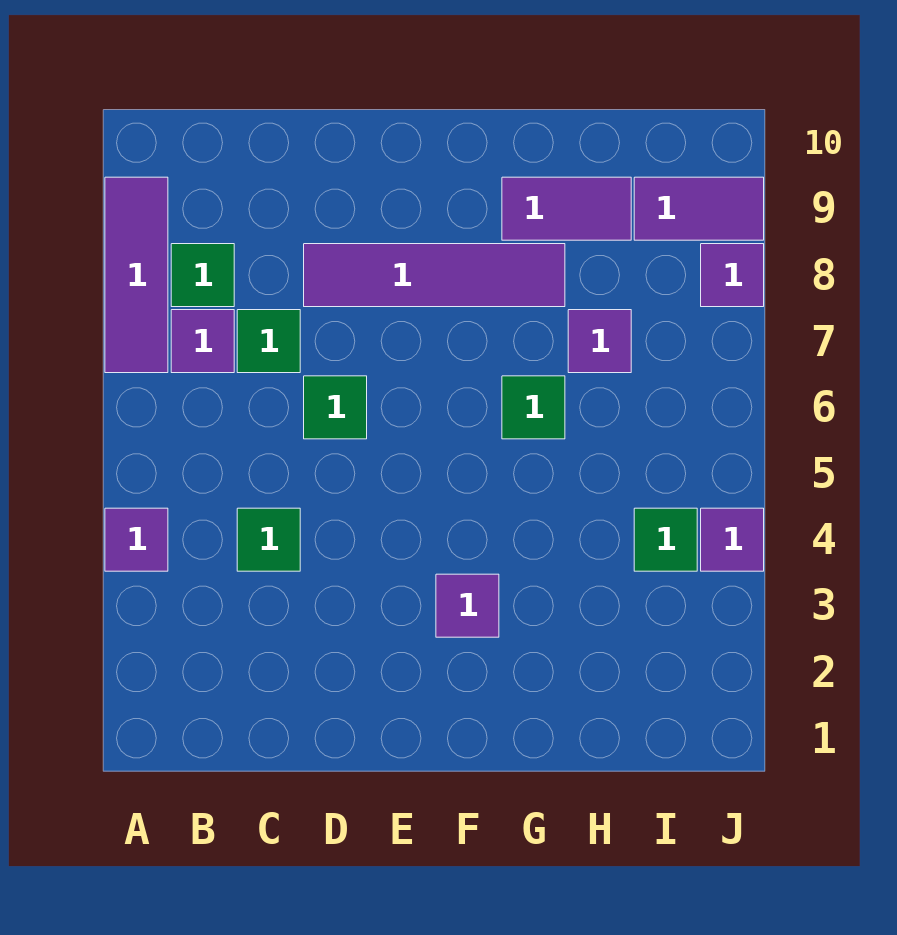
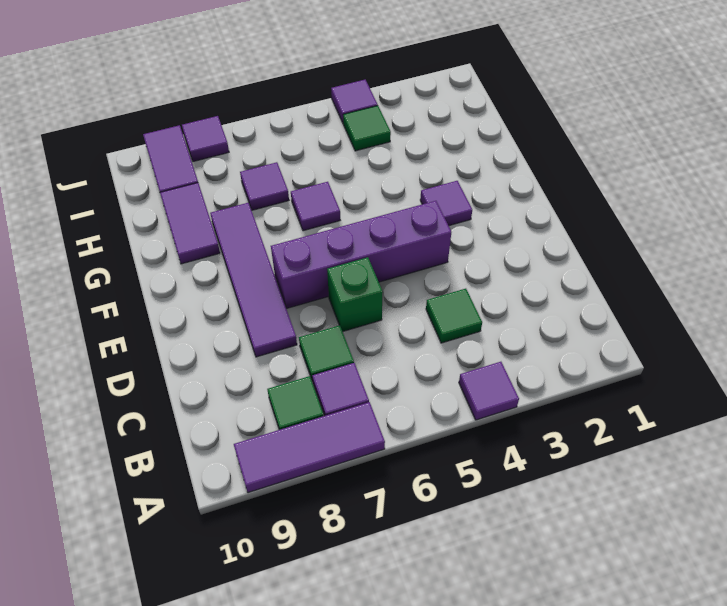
green 1x1 tile [304,376,367,439] -> green 1x1 brick [327,257,383,331]
none -> purple 1x4 brick [271,201,451,308]
green 1x1 tile [502,376,565,439] -> purple 1x1 tile [291,182,340,231]

